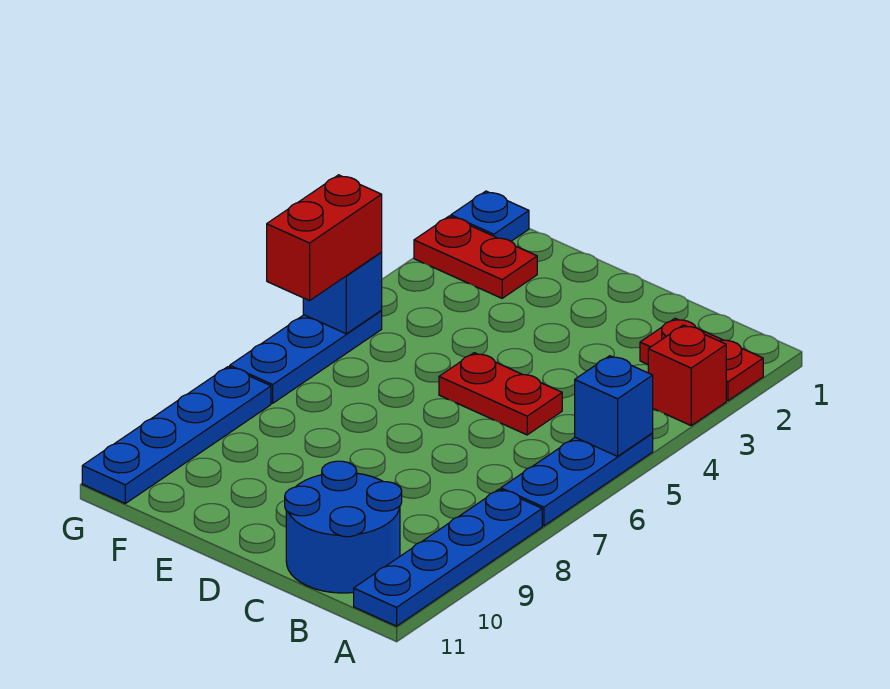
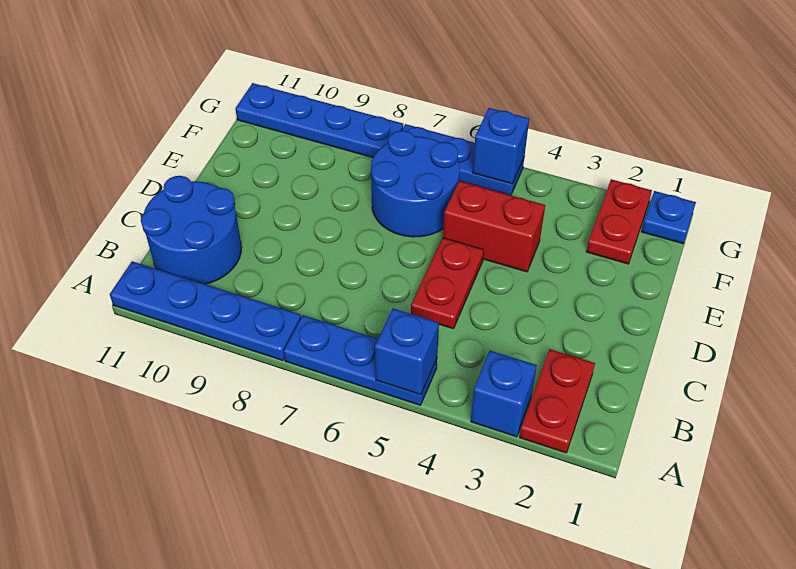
red 1x1 brick [648,325,726,425] -> blue 1x1 brick [471,351,537,437]
none -> blue 2x2 round brick [371,131,460,237]
red 1x2 brick [267,175,382,301] -> red 1x2 brick moved to [443,181,545,272]

